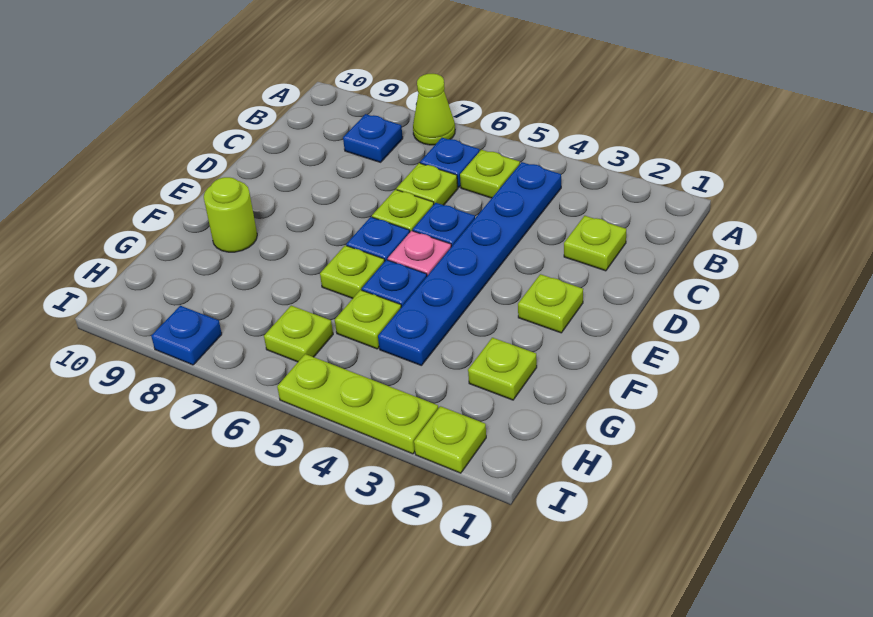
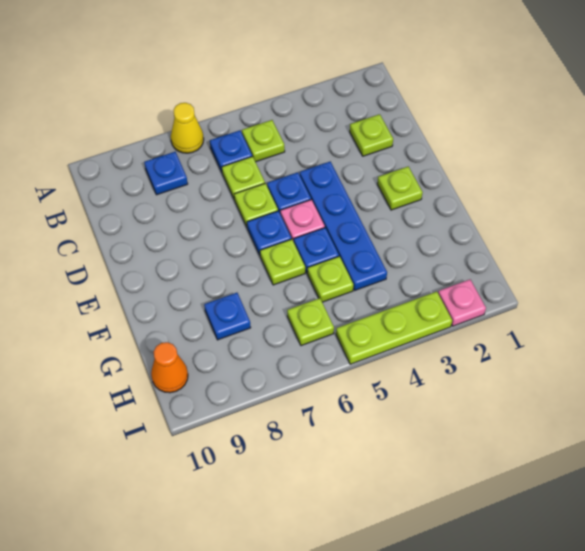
lime 1x1 cone [413,74,455,145] -> yellow 1x1 cone [171,103,204,153]
blue 1x6 plate [378,162,561,365] -> blue 1x4 plate [300,162,387,290]
lime 1x1 round brick [204,177,257,252] -> none
lime 1x1 plate [468,338,537,400] -> none
none -> orange 1x1 cone [151,342,188,393]
lime 1x1 plate [414,406,486,473] -> pink 1x1 plate [438,280,486,326]
blue 1x1 plate [151,306,222,365] -> blue 1x1 plate moved to [204,293,251,340]

